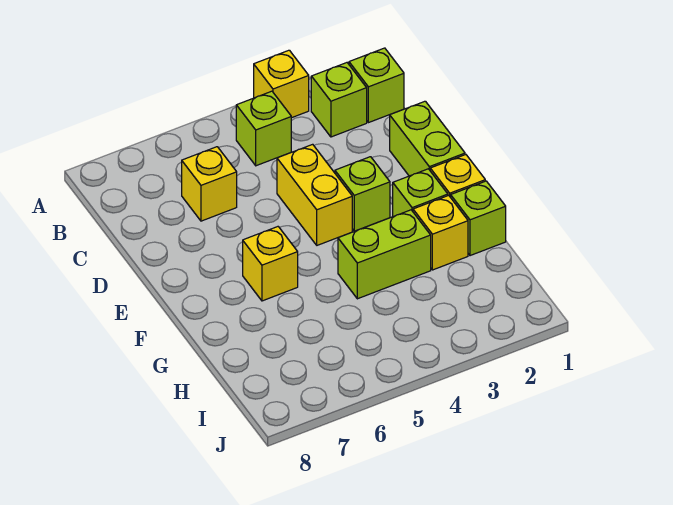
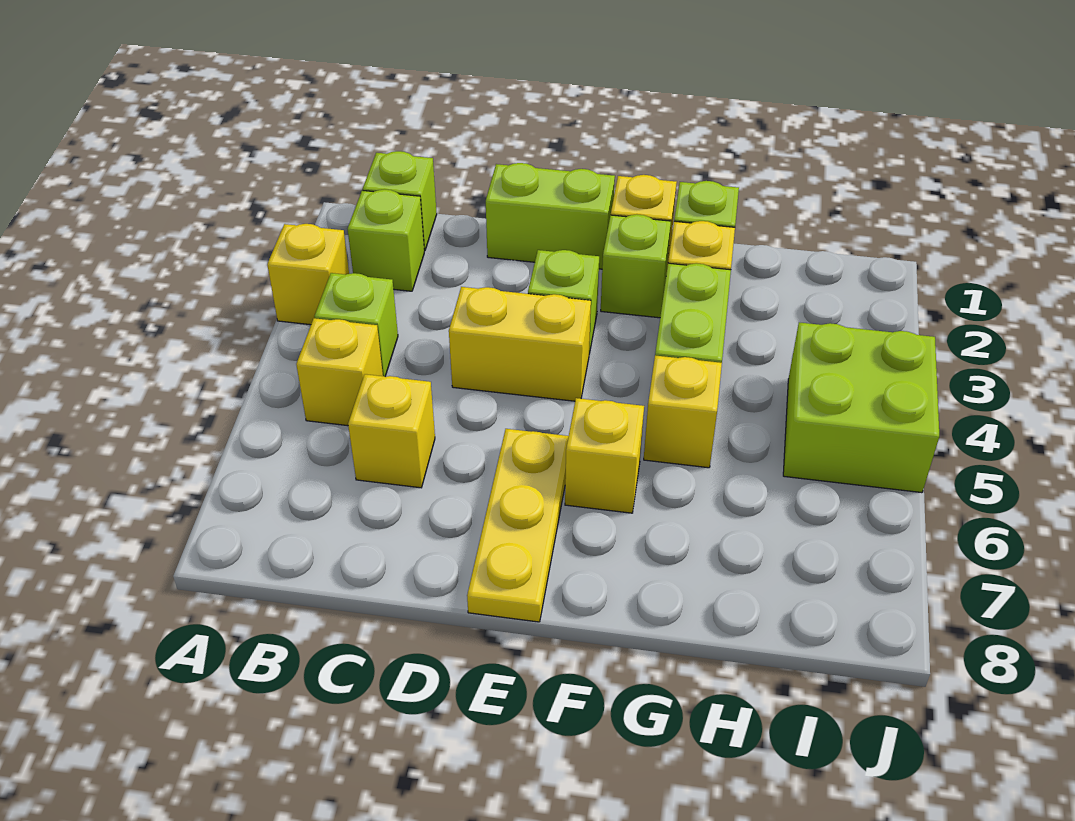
none -> yellow 1x1 brick [296,318,383,426]
none -> yellow 1x3 plate [467,429,569,622]
none -> yellow 1x1 brick [644,355,722,468]
none -> lime 2x2 brick [783,322,939,493]

